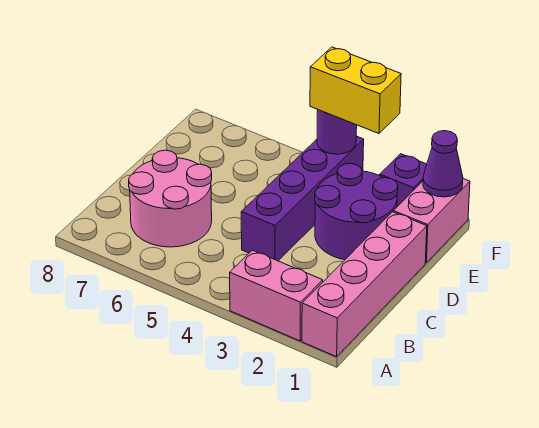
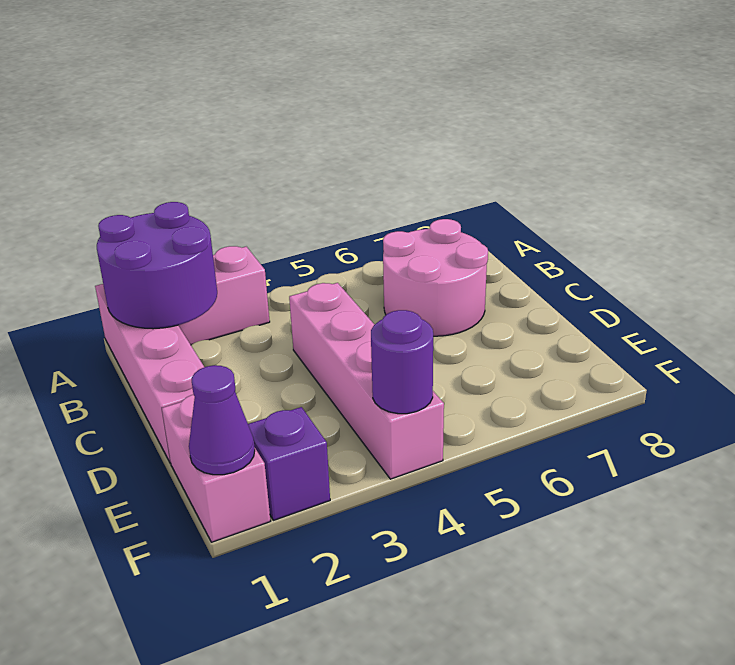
purple 1x4 brick [241,136,364,261] -> pink 1x4 brick [289,283,444,479]
purple 2x2 round brick [315,164,398,260] -> purple 2x2 round brick moved to [97,202,217,329]
yellow 1x2 brick [310,47,401,133] -> none

